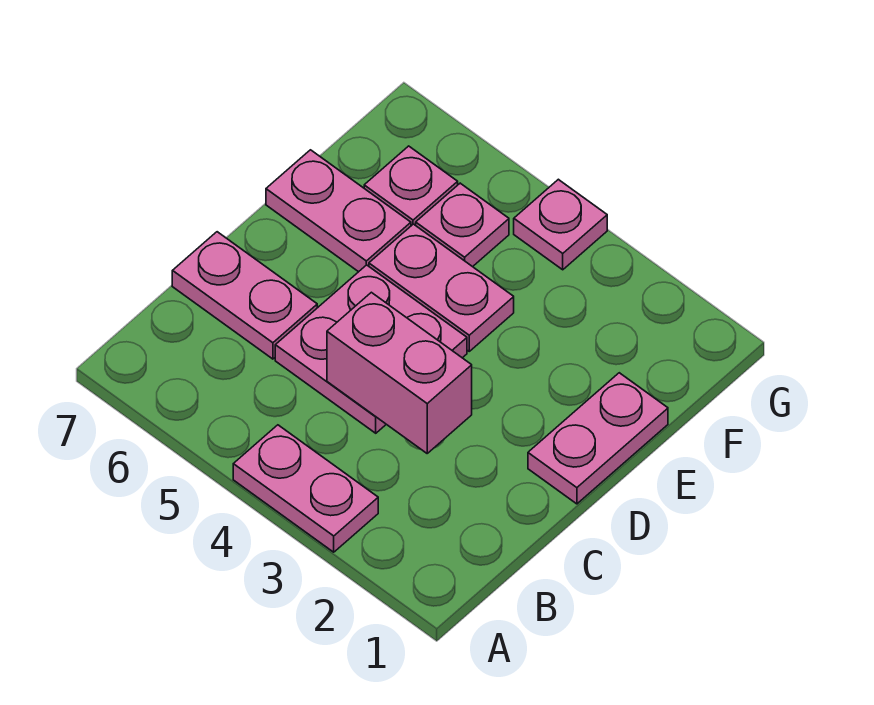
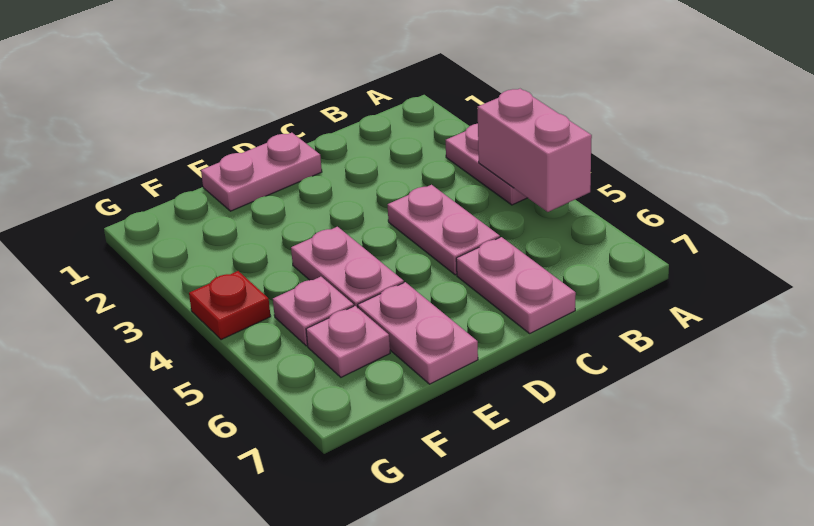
pink 1x2 brick [327,292,472,453] -> pink 1x2 brick moved to [478,89,592,212]
pink 2x2 plate [275,265,467,433] -> pink 1x2 plate [388,185,500,275]
pink 1x1 plate [514,179,607,270] -> red 1x1 plate [189,271,271,340]

